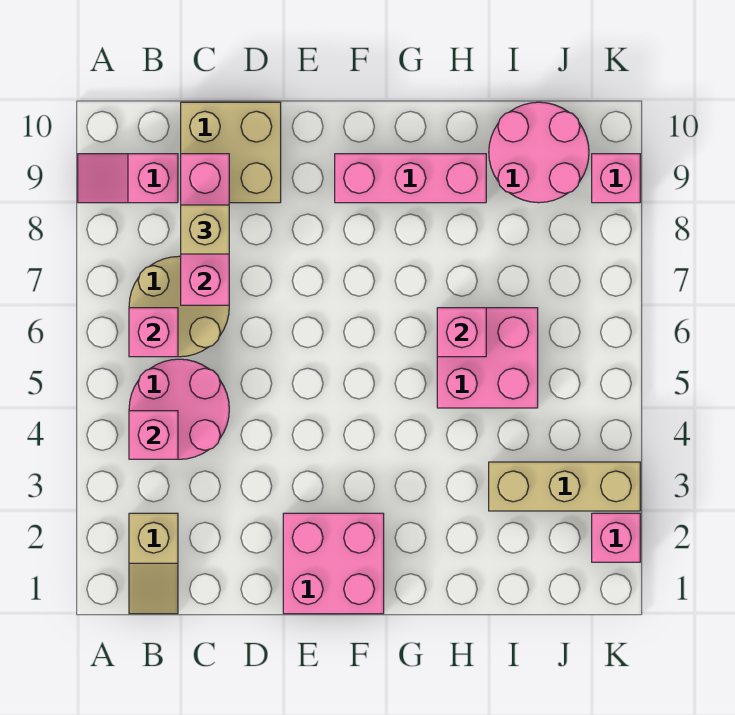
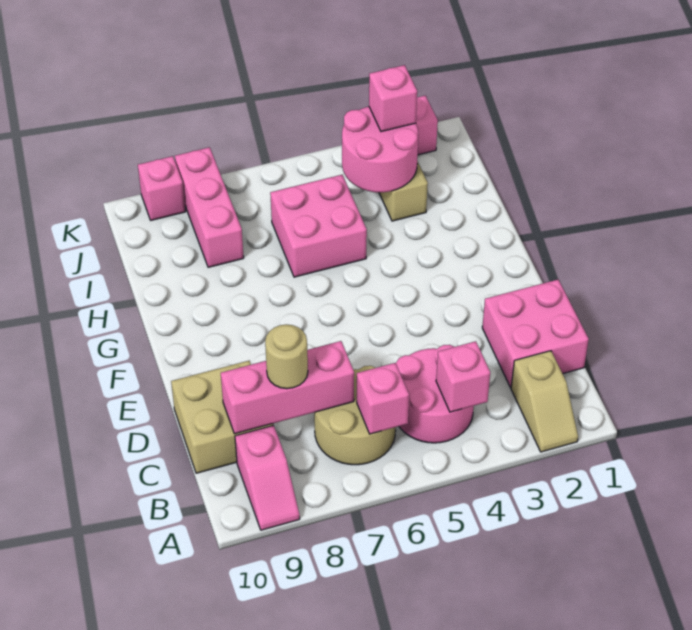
tan 1x2 slope [129,513,178,614] -> tan 1x2 slope turned to [511,351,578,452]
tan 1x1 brick [181,205,229,254] -> tan 1x1 round brick [265,324,308,389]
pink 2x2 brick [283,513,384,614] -> pink 2x2 brick moved to [482,280,589,388]
pink 1x3 brick [335,154,486,203] -> pink 1x3 brick moved to [175,147,244,267]
pink 1x1 brick [437,308,486,357] -> pink 1x1 brick moved to [369,65,417,132]
pink 2x2 round brick [489,102,589,203] -> pink 2x2 round brick moved to [342,107,418,192]

